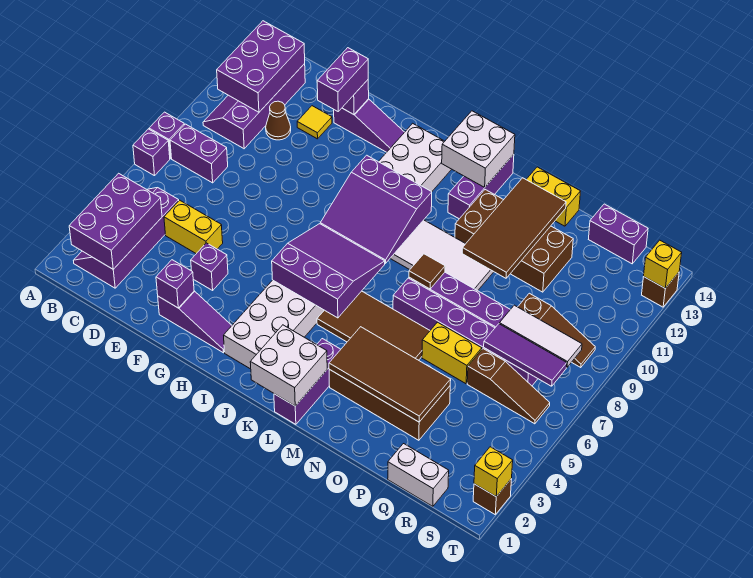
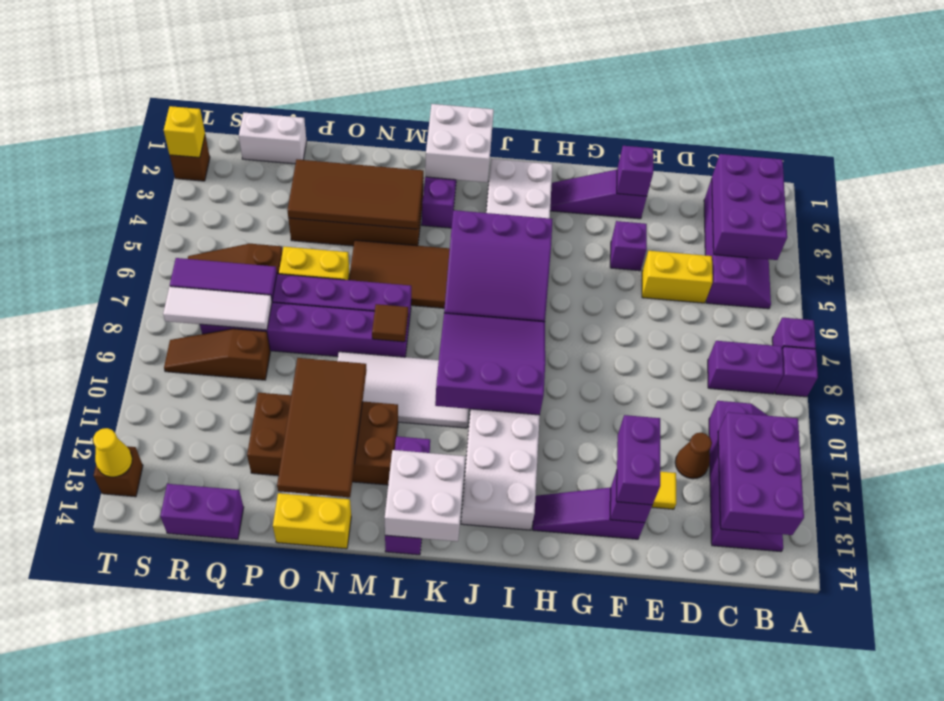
yellow 1x1 brick [644,240,682,288] -> yellow 1x1 cone [93,428,132,477]

